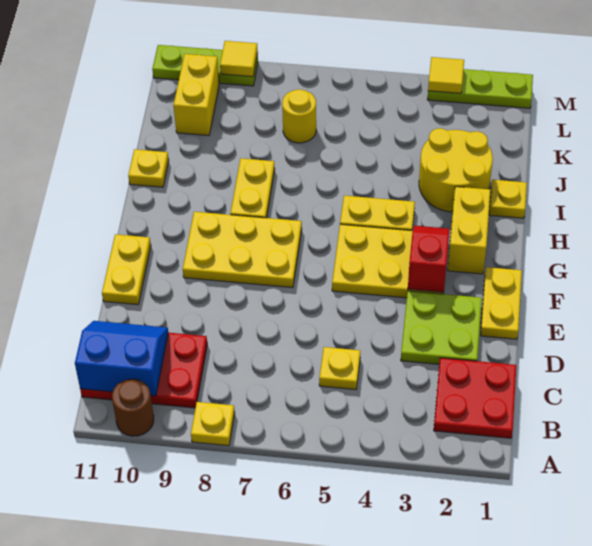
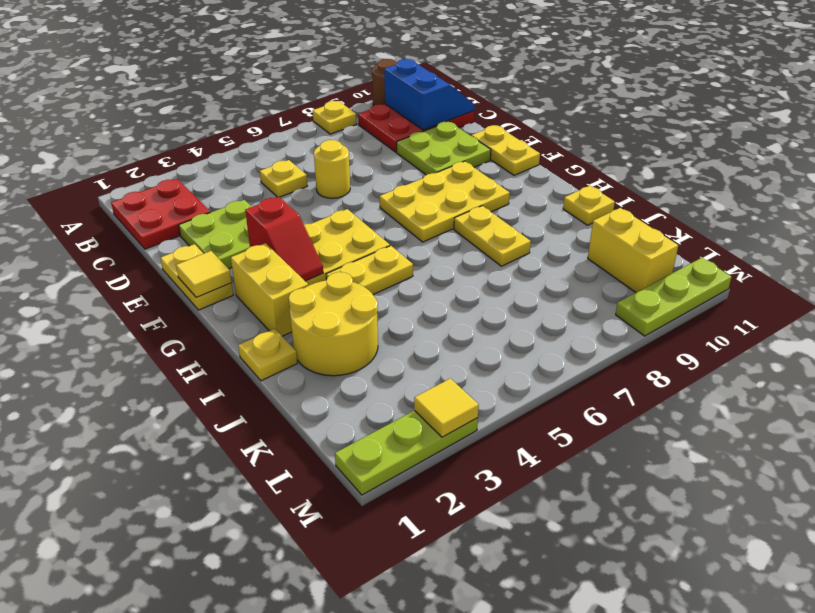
blue 2x2 slope [75,321,168,396] -> blue 2x2 slope turned to [384,59,475,130]
none -> lime 2x2 plate [397,122,491,175]
yellow 1x1 round brick [282,89,316,143] -> yellow 1x1 round brick moved to [314,140,350,198]
yellow 1x1 tile [220,41,258,77] -> yellow 1x1 tile moved to [176,251,232,297]

